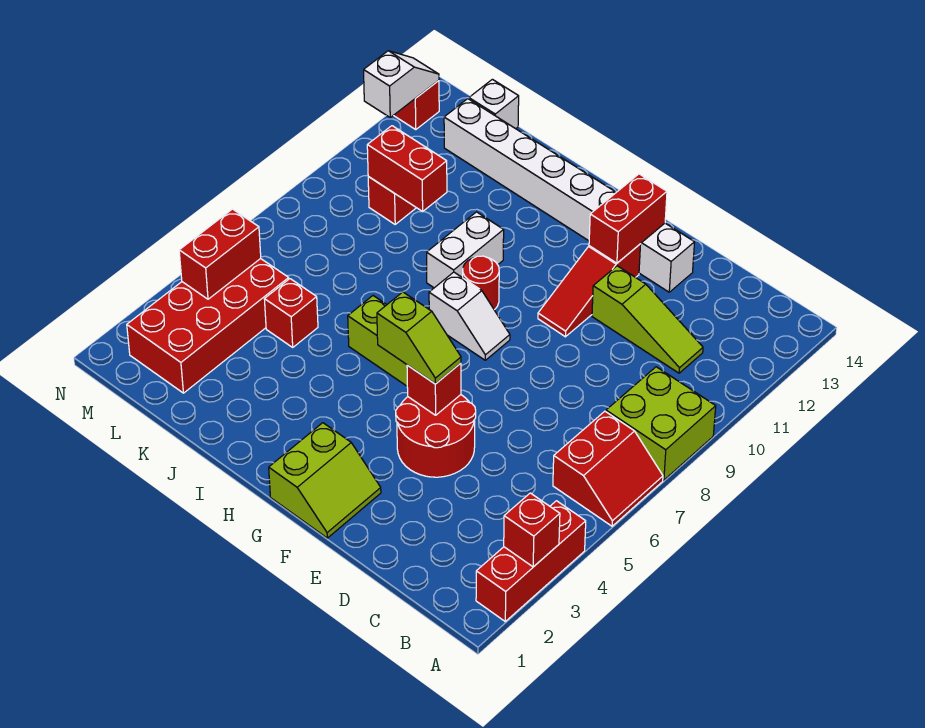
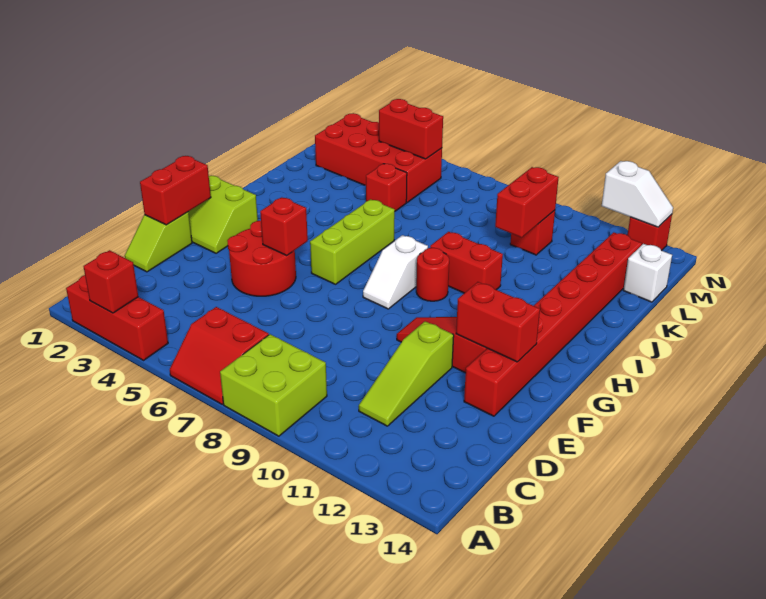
none -> red 1x2 brick [140,156,211,225]
white 1x8 brick [444,99,695,292] -> red 1x8 brick [464,232,642,416]
lime 1x2 slope [377,292,461,384] -> lime 1x2 slope moved to [125,212,192,272]
white 1x2 brick [427,212,504,288] -> red 1x2 brick [430,232,503,293]

